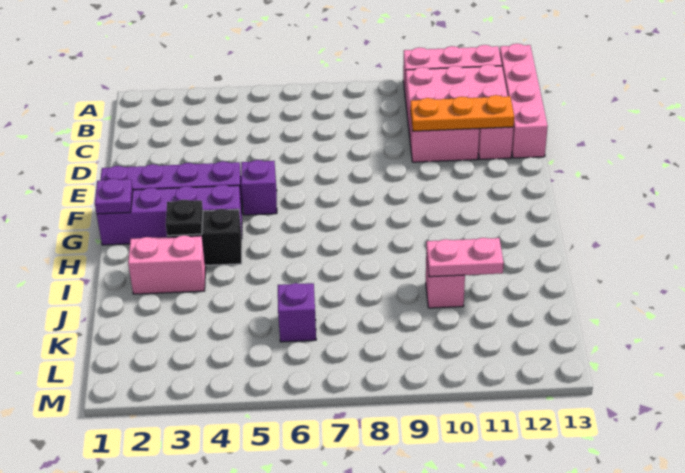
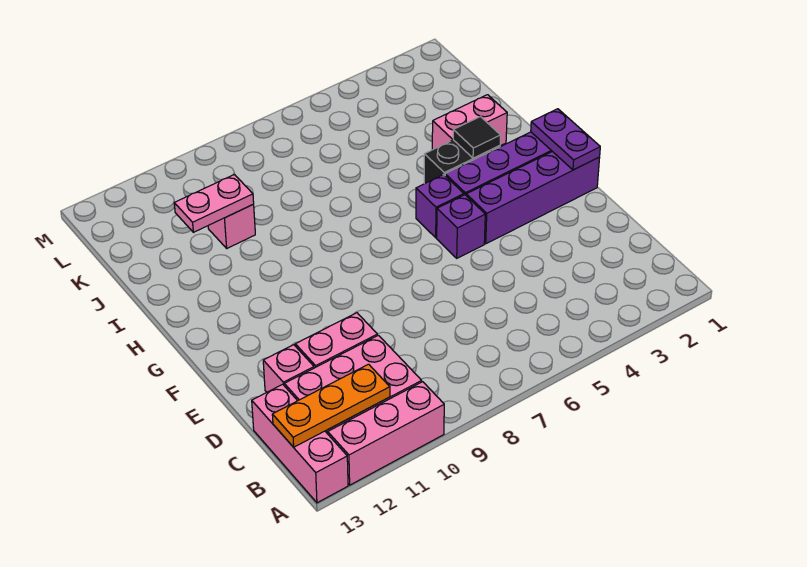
pink 1x4 brick [500,44,548,158] -> pink 1x3 brick [252,384,348,503]
orange 1x3 plate [410,95,514,131] -> orange 1x3 plate moved to [272,364,390,447]
purple 1x1 plate [95,179,133,214] -> purple 1x2 plate [531,109,600,170]
black 1x1 plate [166,200,203,236] -> black 1x1 tile [453,116,501,158]
purple 1x1 brick [278,283,316,342] -> purple 1x1 brick moved to [416,175,464,238]

